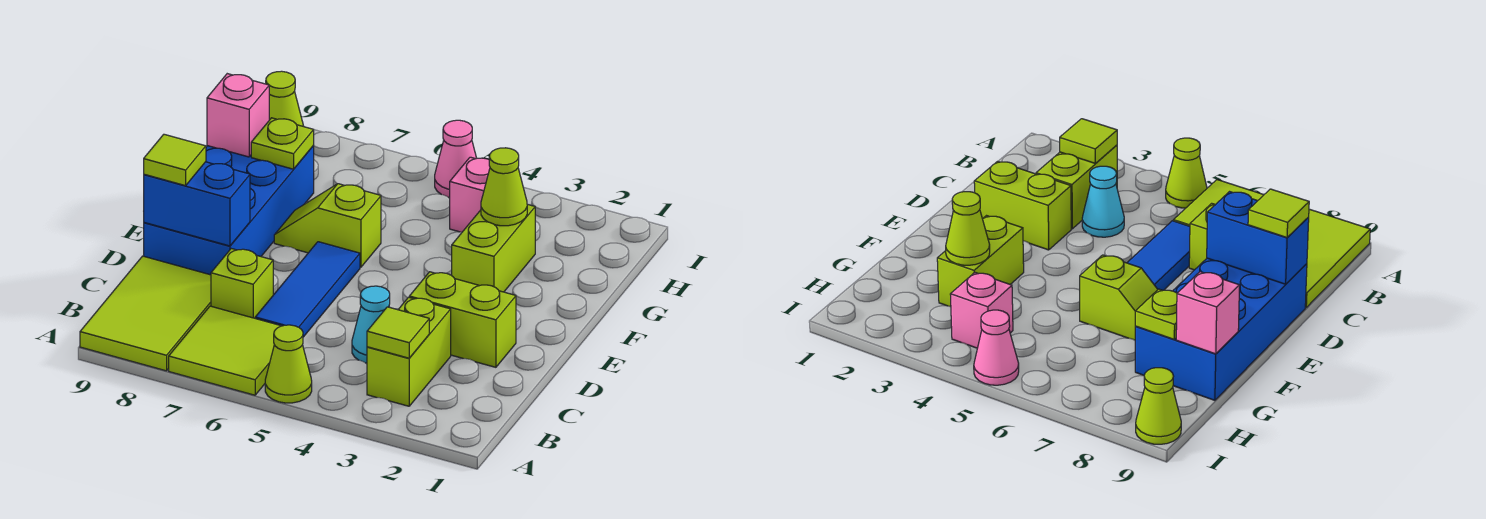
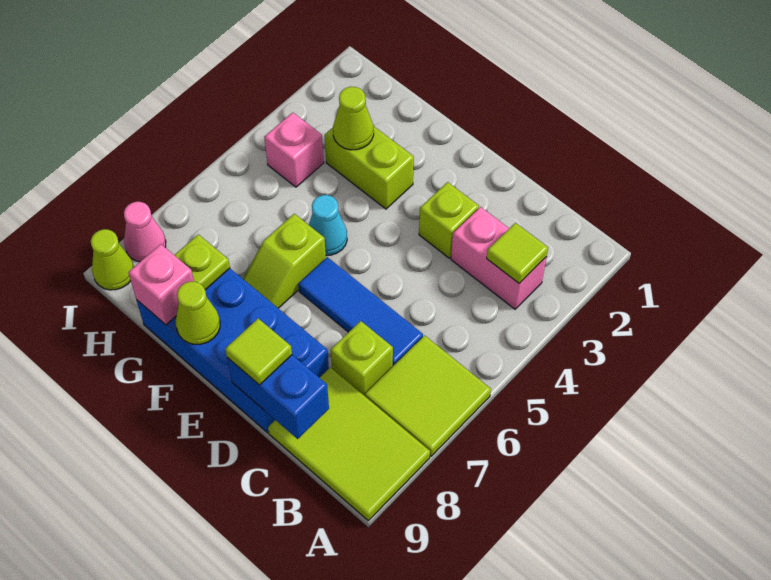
lime 1x1 cone [265,325,312,403] -> lime 1x1 cone moved to [176,282,220,344]
lime 1x2 brick [367,297,451,406] -> pink 1x2 brick [451,207,546,309]
cyan 1x1 cone [352,286,390,363] -> cyan 1x1 cone moved to [309,195,347,255]
lime 1x2 brick [409,272,516,367] -> lime 1x1 brick [419,182,479,258]
blue 1x2 brick [144,162,250,246] -> blue 1x2 brick turned to [227,355,329,439]
pink 1x1 cone [435,120,477,197] -> pink 1x1 cone moved to [124,202,166,262]

